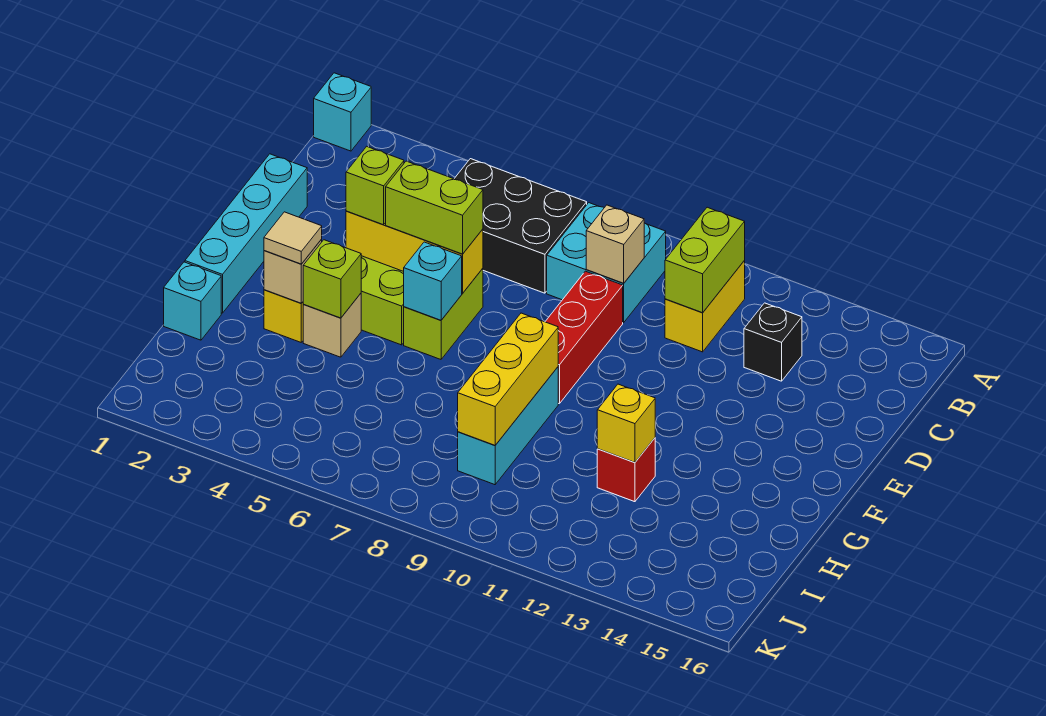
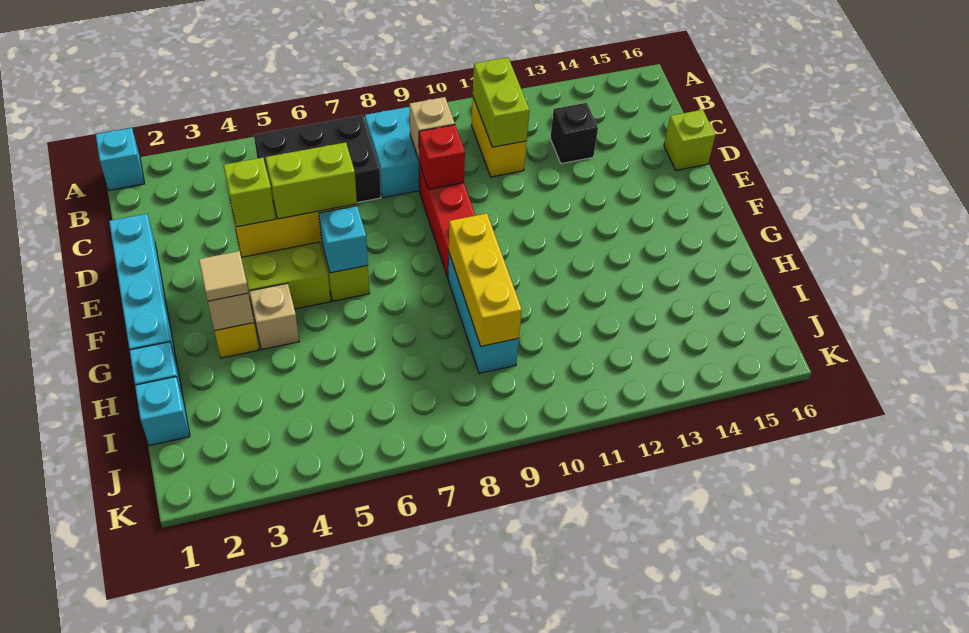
lime 1x1 brick [303,240,361,318] -> lime 1x1 brick moved to [664,110,716,170]
red 1x1 brick [597,438,655,502] -> red 1x1 brick moved to [419,125,465,189]
yellow 1x1 brick [597,384,655,463] -> none
none -> cyan 1x1 brick [135,377,190,446]

